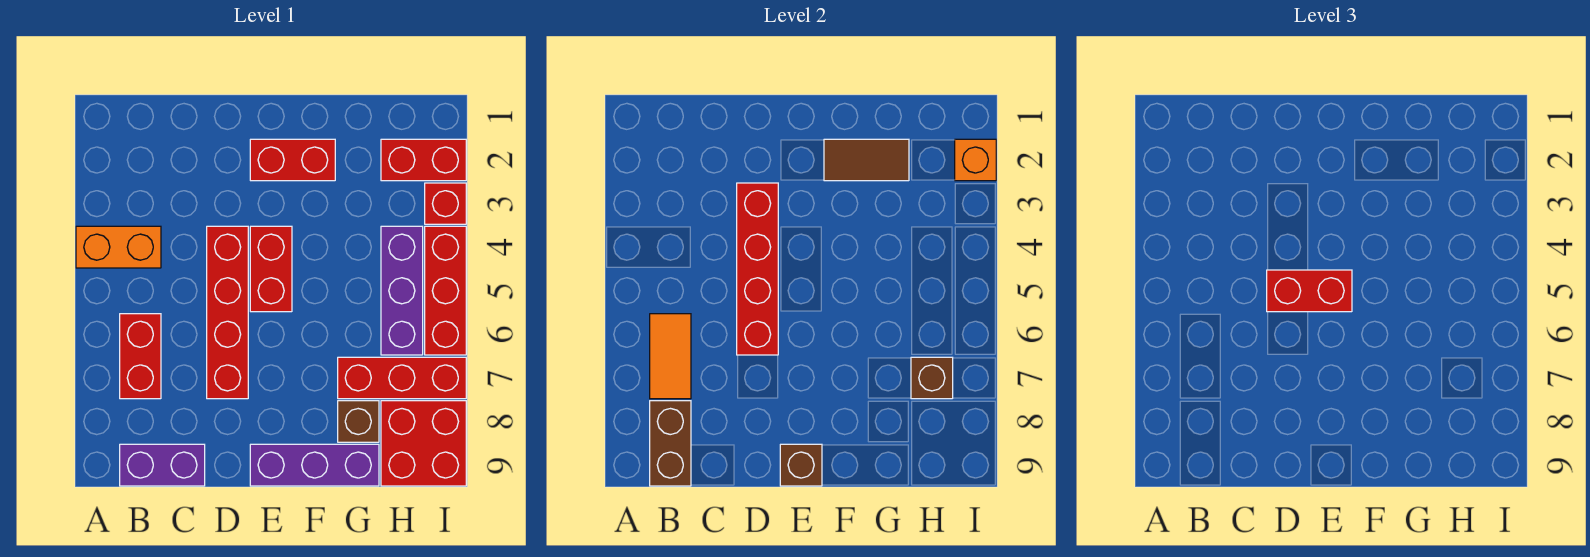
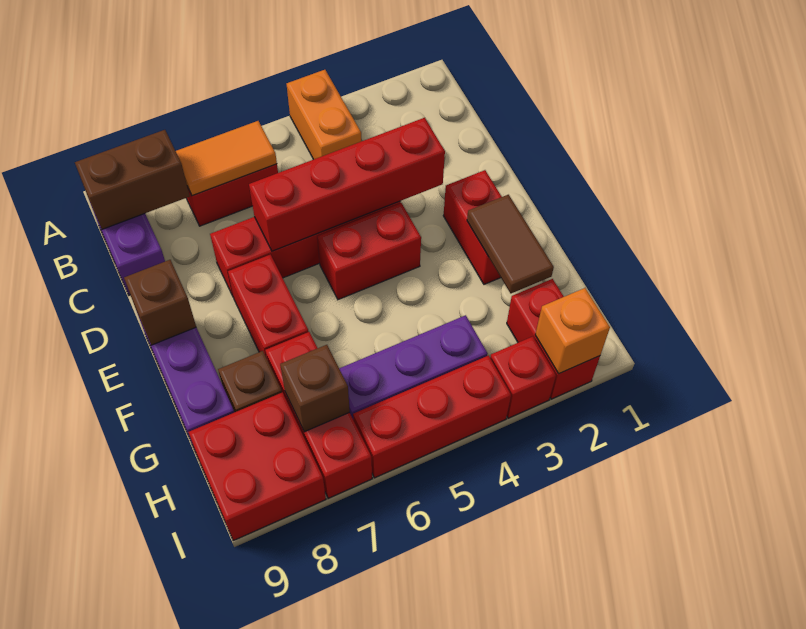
red 1x2 brick [1267,270,1352,312] -> red 1x2 brick moved to [228,255,309,358]

